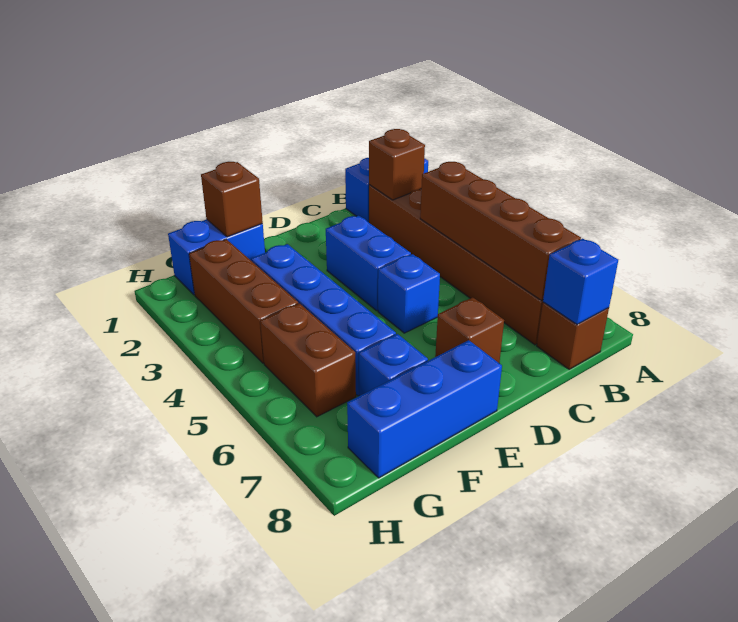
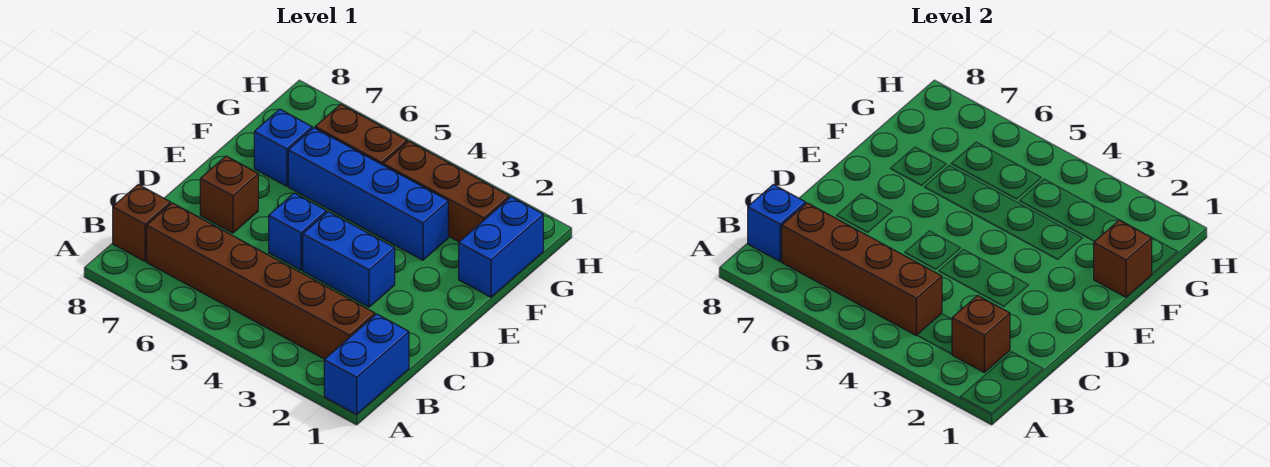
blue 1x3 brick [347,340,502,478] -> none

